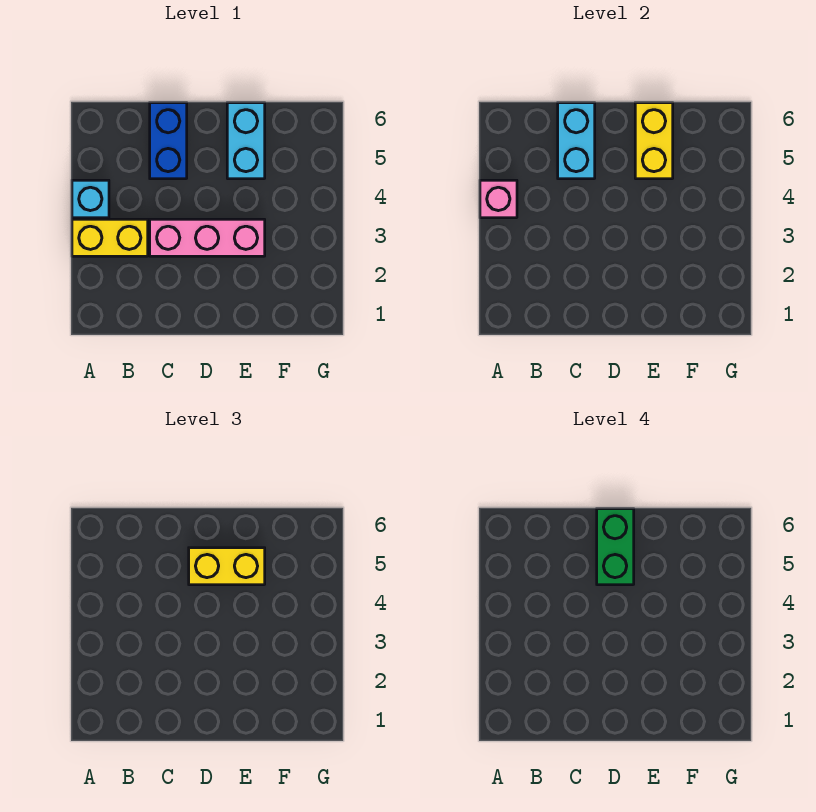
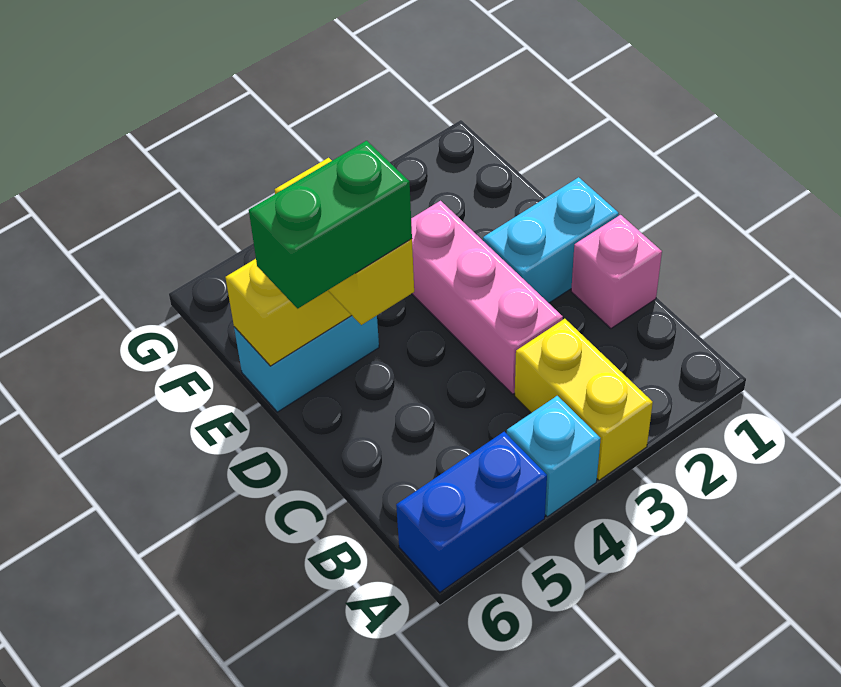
pink 1x1 brick [480,180,517,218] -> pink 1x1 brick moved to [571,215,662,328]
blue 1x2 brick [150,103,187,179] -> blue 1x2 brick moved to [396,432,547,592]
cyan 1x2 brick [558,103,595,179] -> cyan 1x2 brick moved to [483,177,619,303]

